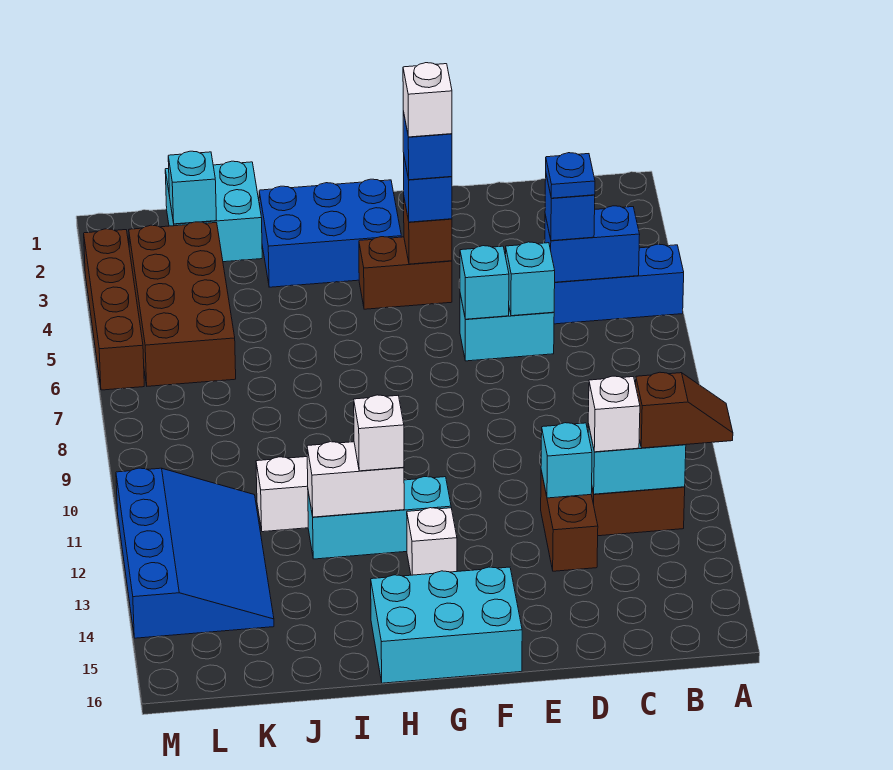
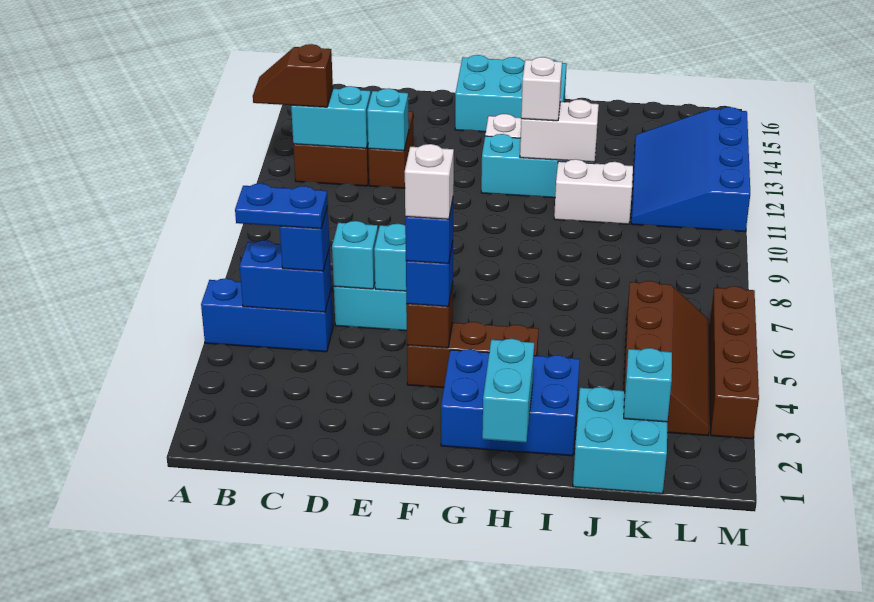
blue 1x1 plate [546,153,595,198] -> blue 1x2 plate [235,183,328,229]
white 1x1 brick [588,376,640,452] -> none
brown 1x2 brick [359,237,452,309] -> brown 1x3 brick [407,322,539,388]
none -> cyan 1x2 brick [482,339,534,443]
brown 2x4 brick [129,222,236,386] -> brown 2x4 slope [623,281,709,436]

